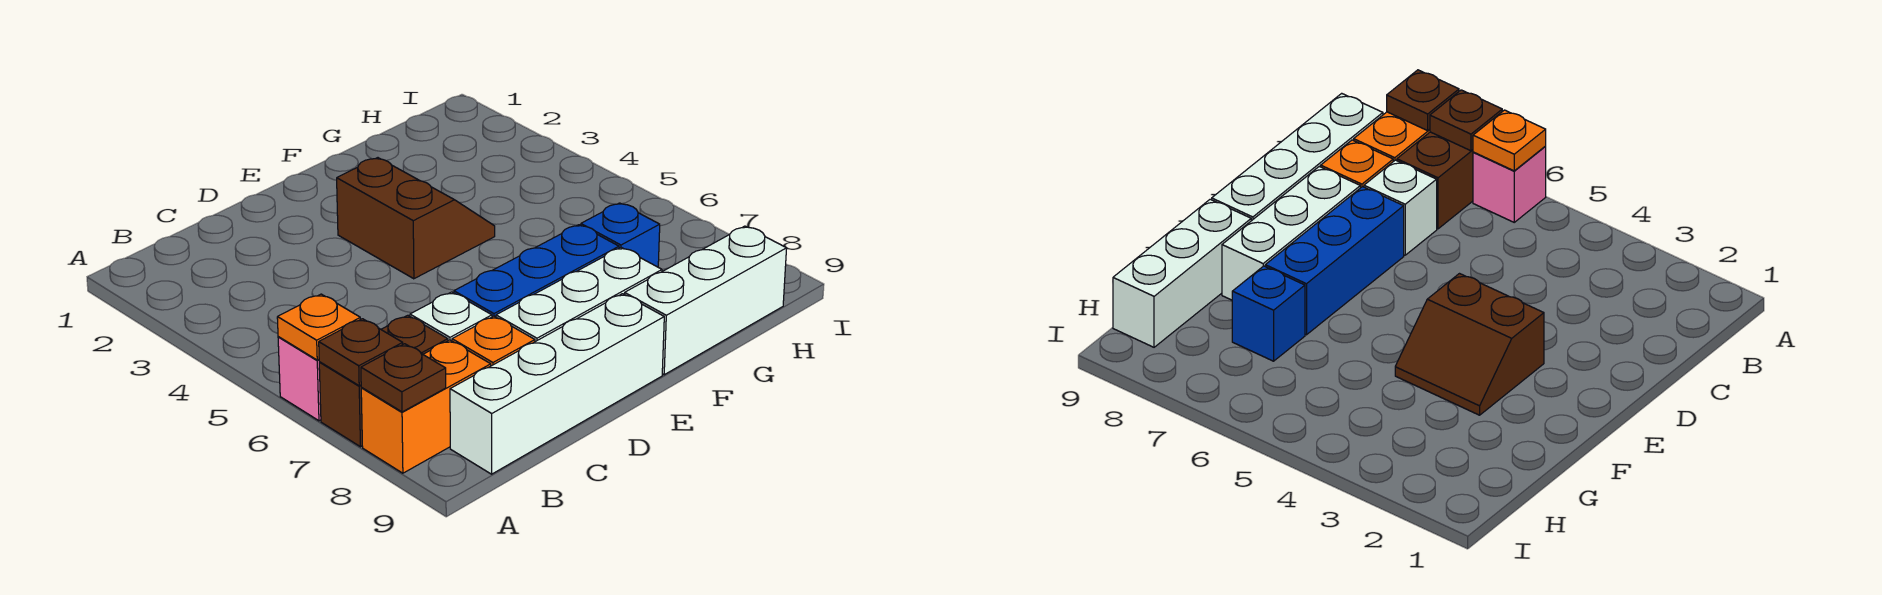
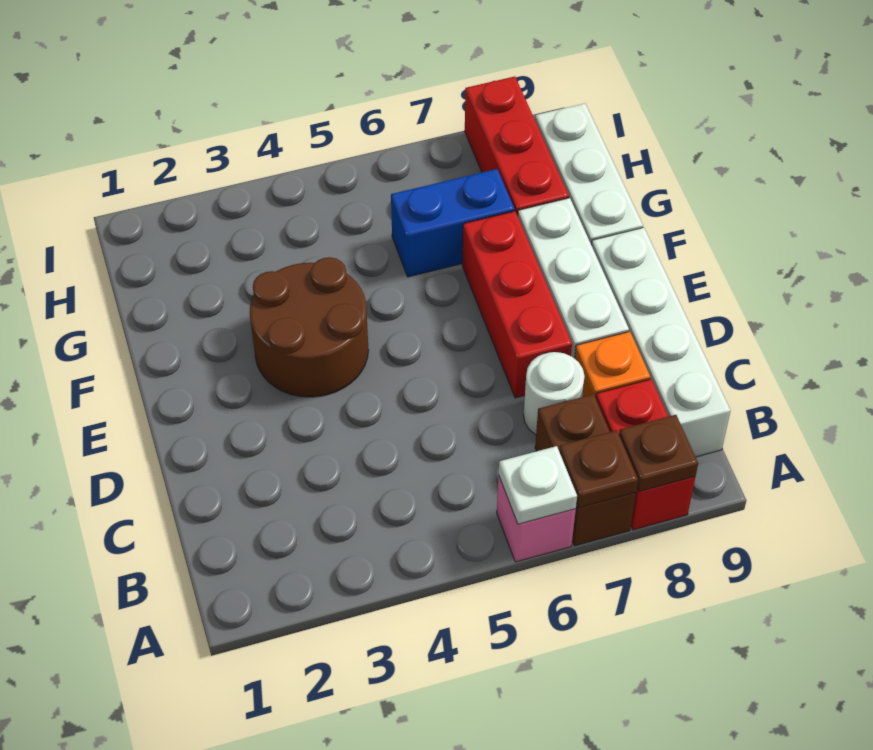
orange 1x1 plate [277,294,361,360] -> white 1x1 plate [499,446,577,524]
orange 1x2 brick [361,340,491,473] -> red 1x2 brick [596,379,695,530]
white 1x1 brick [410,292,492,341] -> white 1x1 round brick [524,352,584,435]
blue 1x3 brick [454,225,619,317] -> red 1x3 brick [462,211,572,398]
brown 2x2 slope [337,158,495,279] -> brown 2x2 round brick [250,257,369,397]
blue 1x1 brick [581,203,660,267] -> blue 1x2 brick [391,169,514,277]
none -> red 1x3 brick [465,76,569,216]

